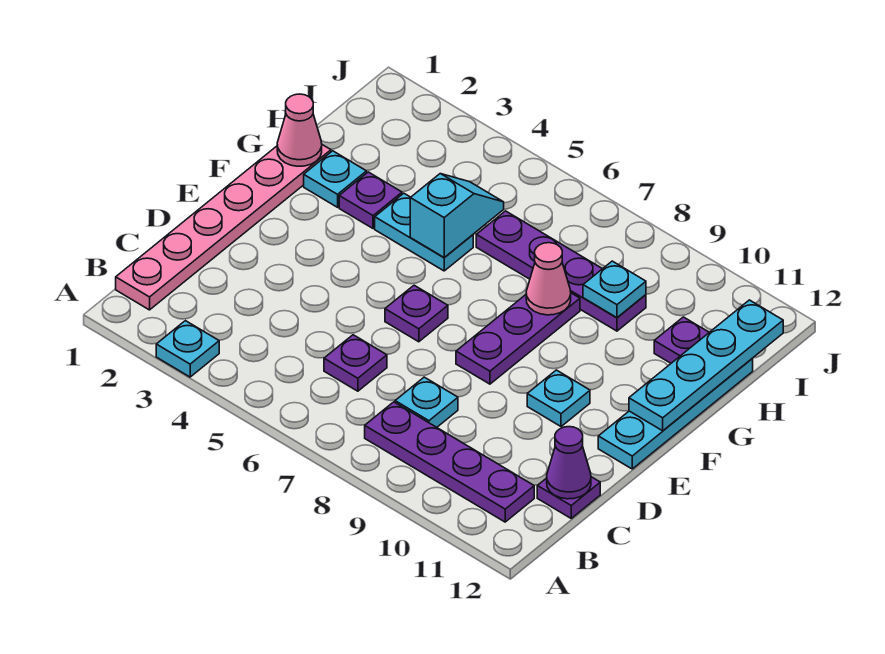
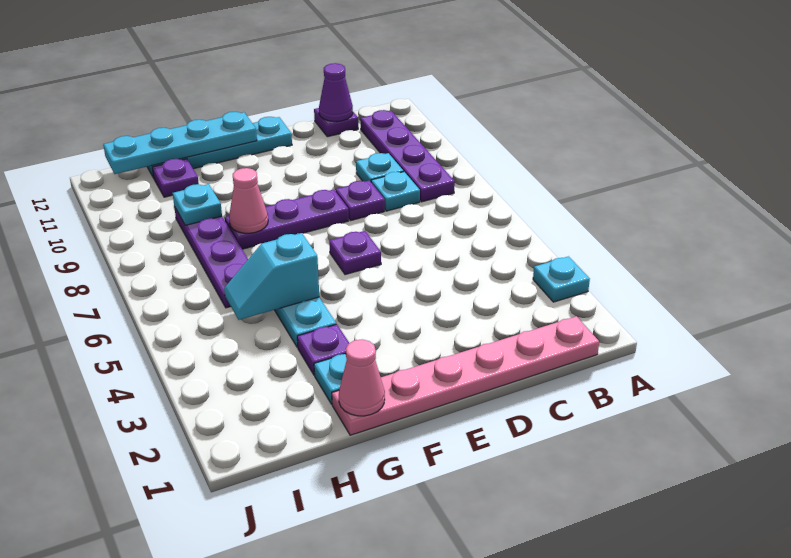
purple 1x1 plate [324,335,387,391] -> purple 1x1 plate moved to [336,180,385,220]
cyan 1x1 plate [527,370,590,427] -> cyan 1x1 plate moved to [356,153,404,182]

